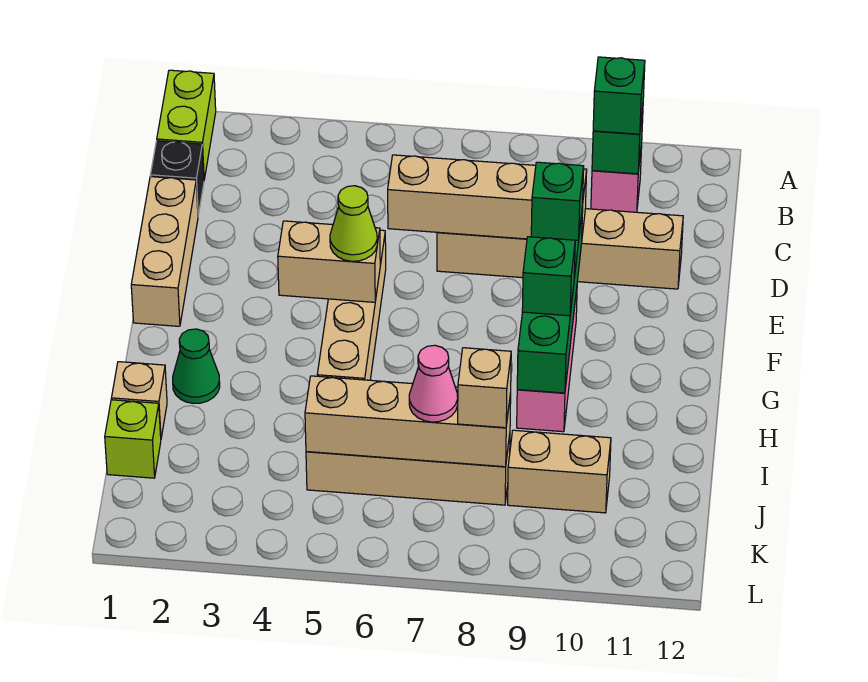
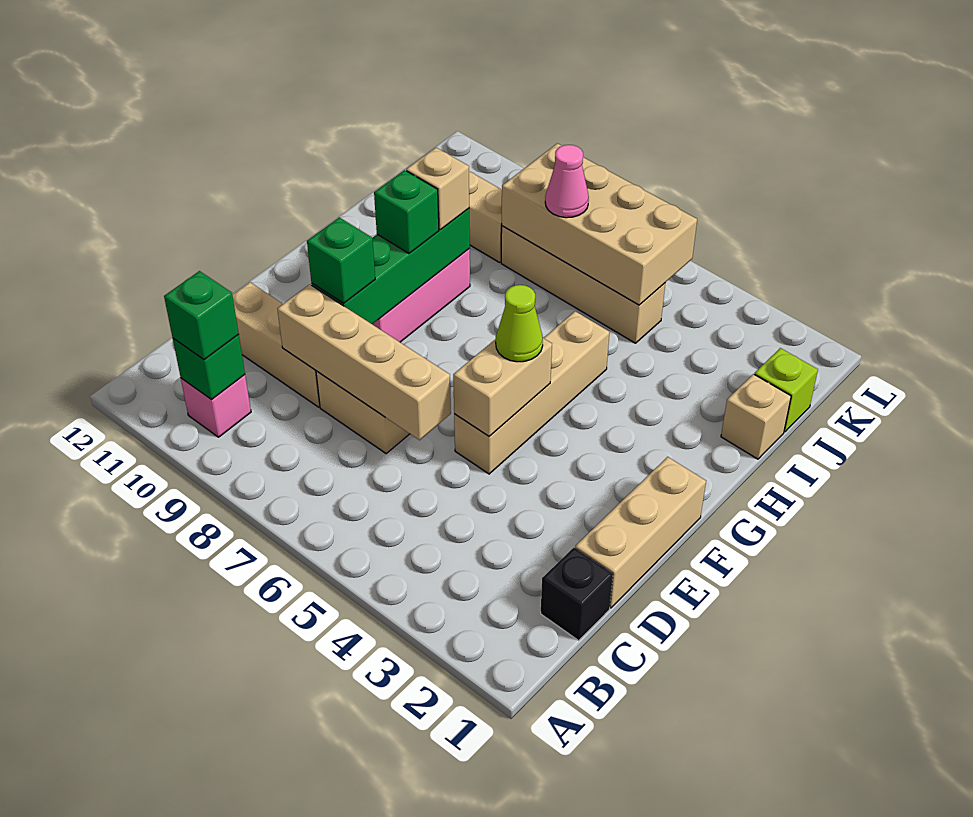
lime 1x2 brick [157,70,216,179] -> none
tan 1x2 brick [278,221,380,302] -> tan 1x2 brick turned to [453,338,552,436]
green 1x1 cone [173,329,220,403] -> none
tan 1x4 brick [305,376,511,467] -> tan 2x4 brick [502,143,697,305]
tan 1x1 brick [458,348,511,428] -> tan 1x1 brick moved to [406,148,469,230]

